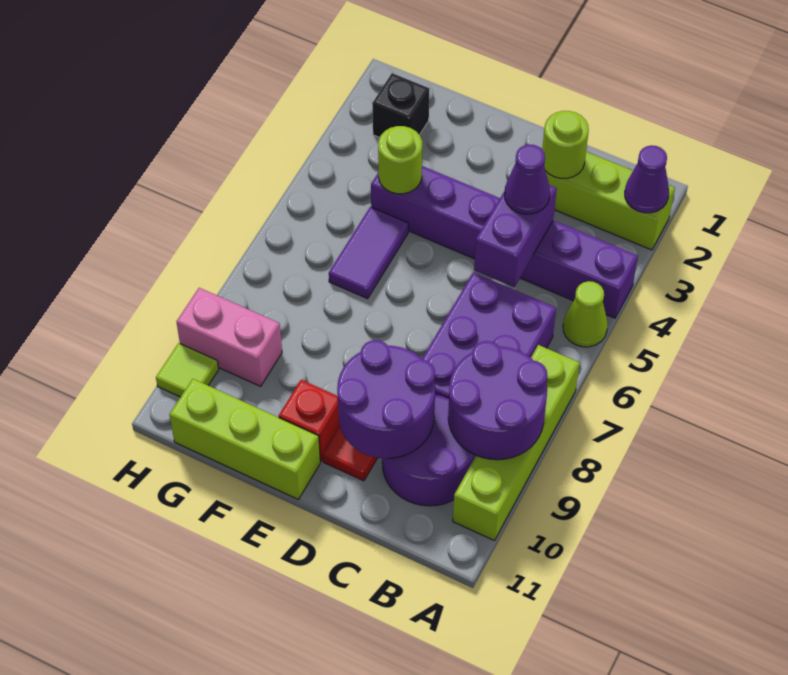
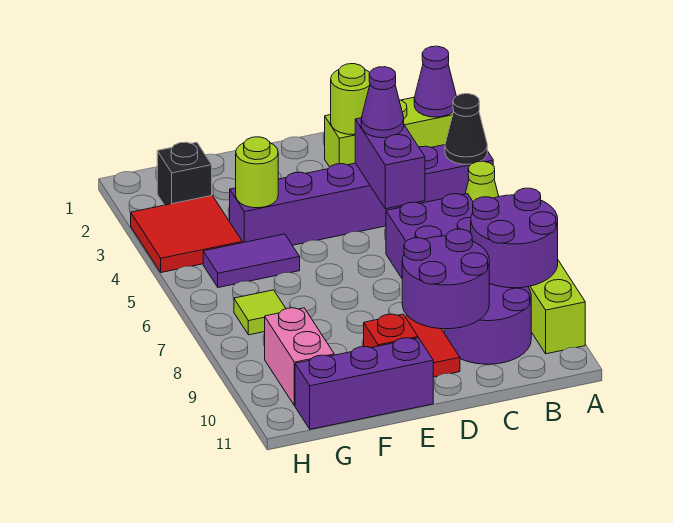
none -> black 1x1 cone [445,94,487,164]
lime 1x3 brick [169,379,320,499] -> purple 1x3 brick [295,338,433,429]
purple 1x2 tile [329,207,408,299] -> purple 1x2 tile turned to [203,234,300,288]
none -> red 2x2 tile [131,196,242,273]
pink 1x2 brick [177,288,282,386] -> pink 1x2 brick turned to [265,308,334,406]
lime 1x1 tile [156,343,219,397] -> lime 1x1 tile moved to [234,290,286,335]

